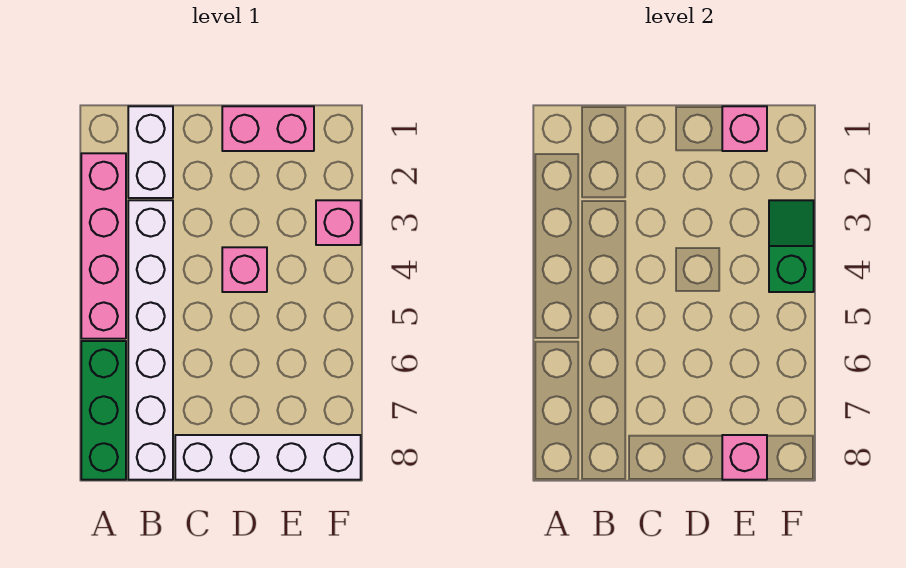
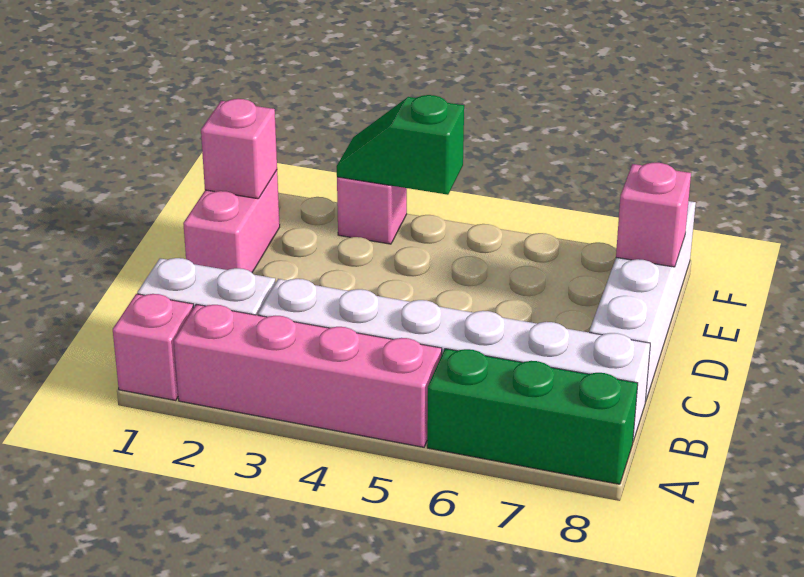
pink 1x1 brick [222,247,267,292] -> pink 1x1 brick moved to [113,294,194,400]

